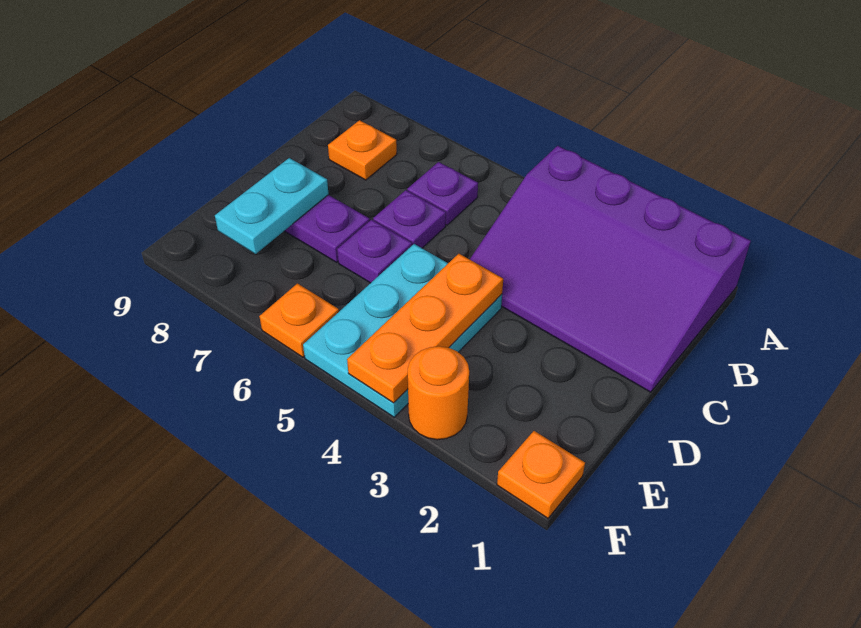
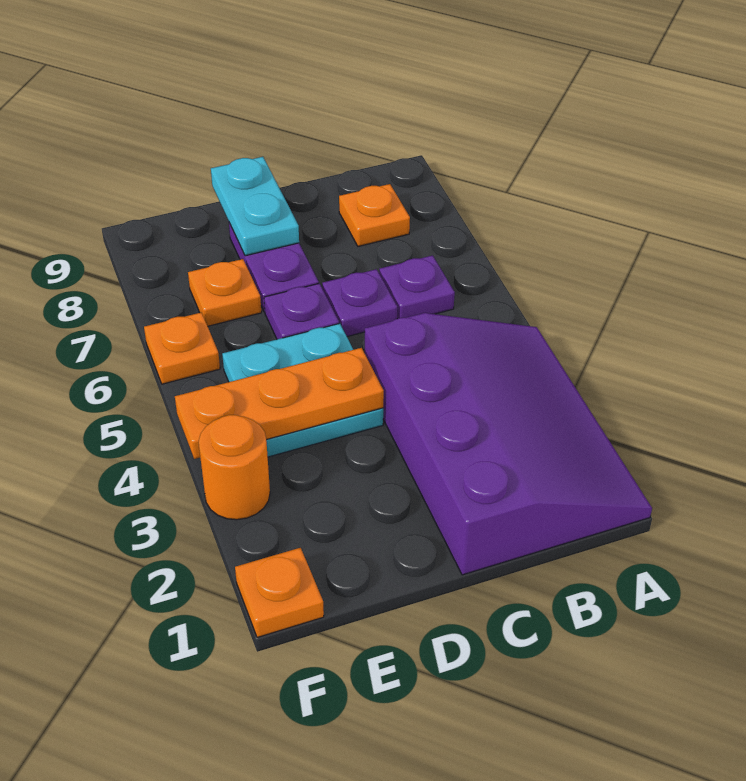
purple 3x4 slope [470,146,751,392] -> purple 3x4 slope turned to [365,313,652,575]
cyan 2x3 plate [303,244,502,417] -> cyan 2x2 plate [222,324,383,457]
cyan 1x2 plate [215,158,329,254] -> cyan 1x2 plate turned to [211,157,299,256]
none -> orange 1x1 plate [188,259,261,326]

